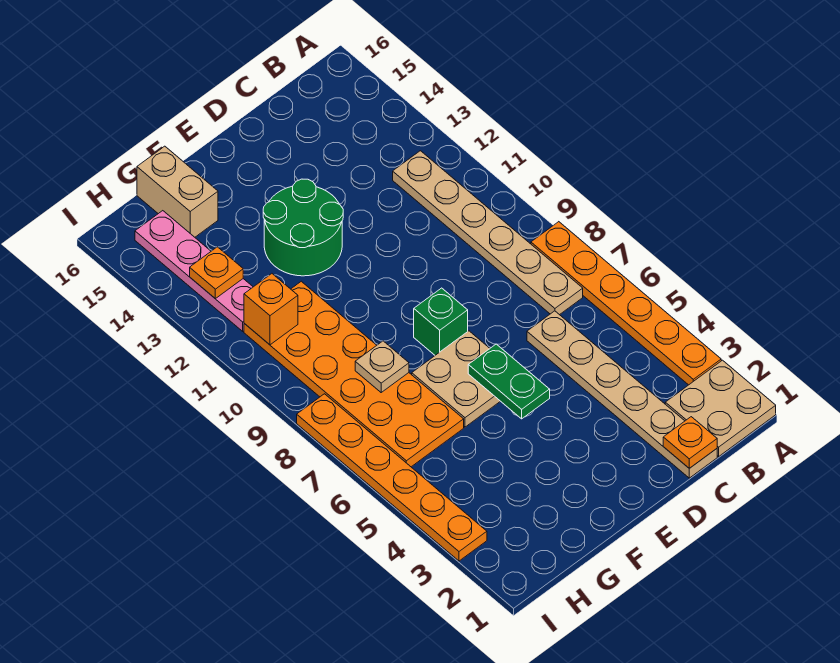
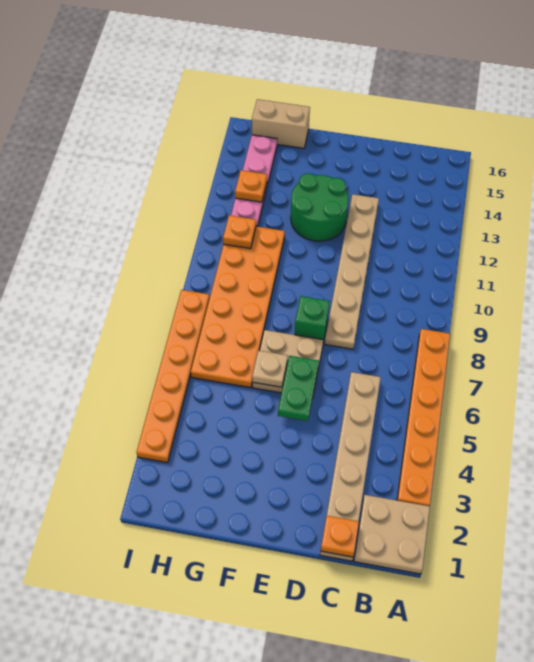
tan 1x6 plate [393,151,583,315] -> tan 1x6 plate moved to [325,194,379,349]
tan 1x1 plate [355,341,409,392] -> tan 1x1 plate moved to [252,350,288,387]
tan 1x2 brick [137,146,218,237] -> tan 1x2 brick turned to [252,99,310,148]
orange 1x1 brick [244,274,298,345] -> orange 1x1 plate [223,215,256,249]

